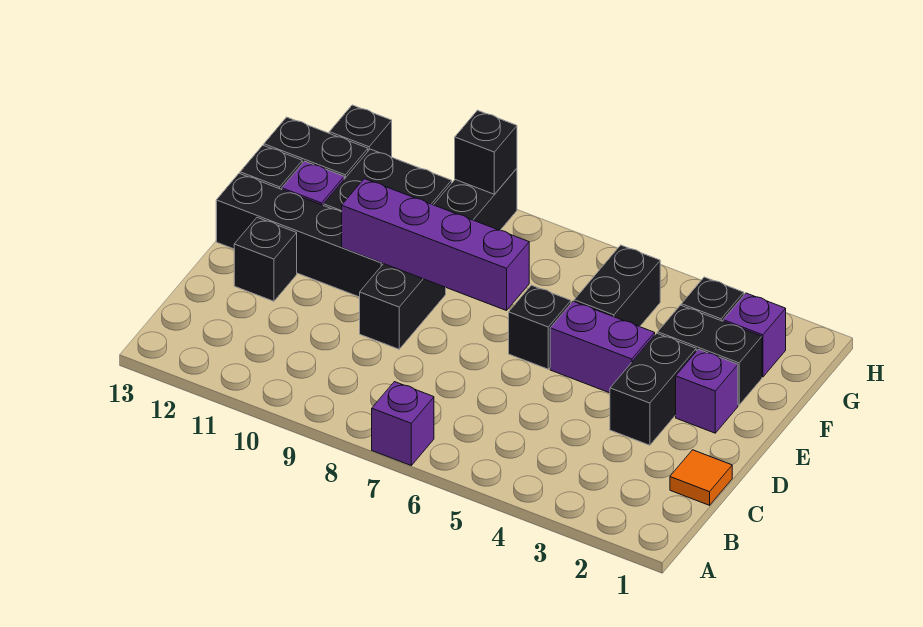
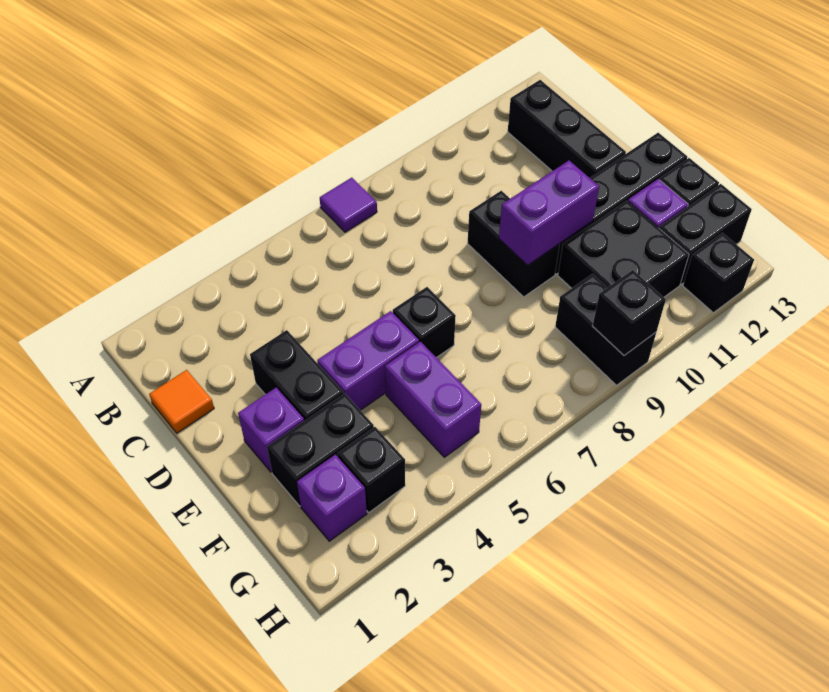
purple 1x1 brick [372,382,434,465] -> purple 1x1 tile [320,178,377,232]
black 1x1 brick [234,218,297,301] -> black 1x3 brick [508,80,626,178]
purple 1x4 brick [342,179,529,311] -> purple 1x2 brick [499,161,599,265]
black 1x2 brick [574,245,660,327] -> purple 1x2 brick [385,342,481,457]

